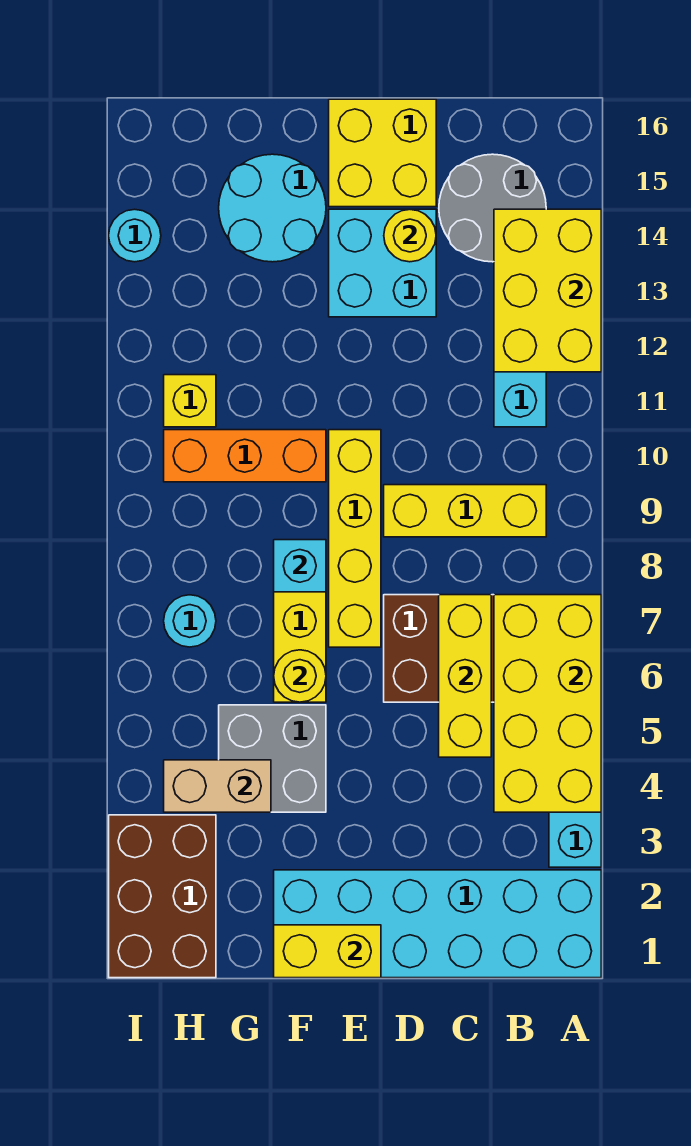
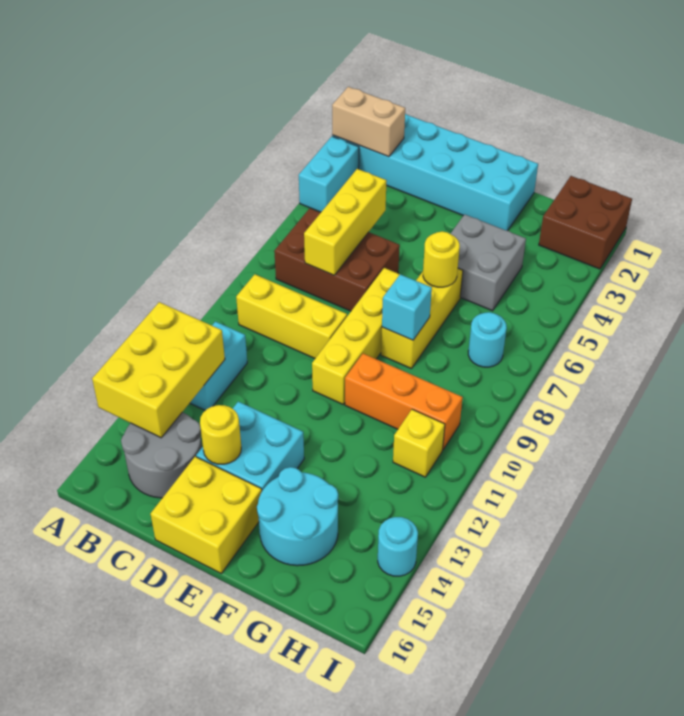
yellow 2x4 brick [494,595,601,812] -> none
yellow 1x2 brick [274,925,381,978] -> none
tan 1x2 brick [164,760,271,812] -> tan 1x2 brick moved to [332,87,405,157]
brown 2x3 brick [109,815,216,978] -> brown 2x2 brick [539,176,632,269]

